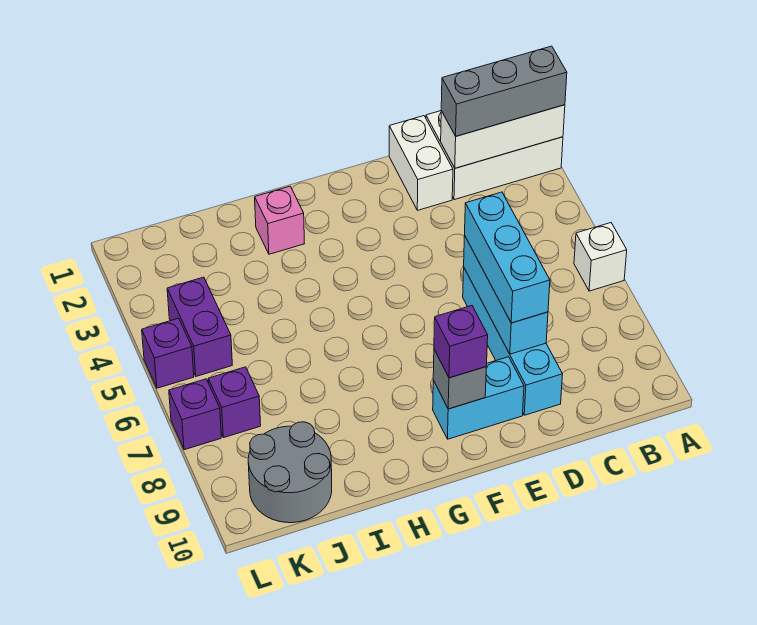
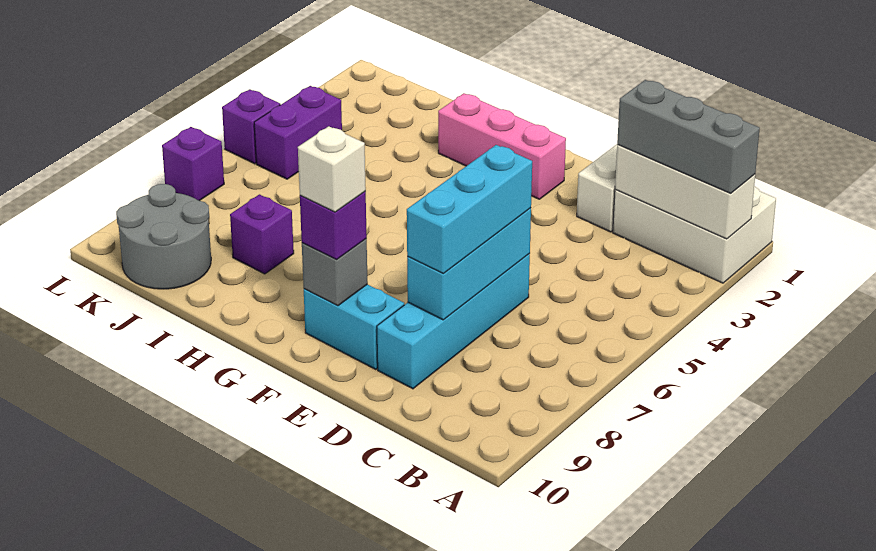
white 1x1 brick [574,223,627,291] -> white 1x1 brick moved to [298,126,366,212]
pink 1x1 brick [255,186,304,254] -> pink 1x3 brick [438,93,566,199]
purple 1x1 brick [208,367,261,438] -> purple 1x1 brick moved to [230,194,294,274]

